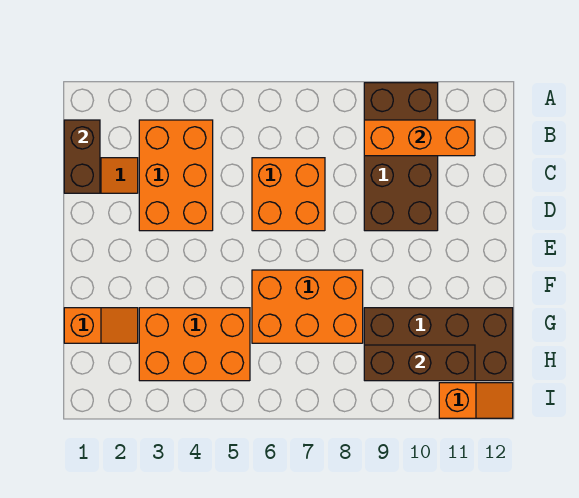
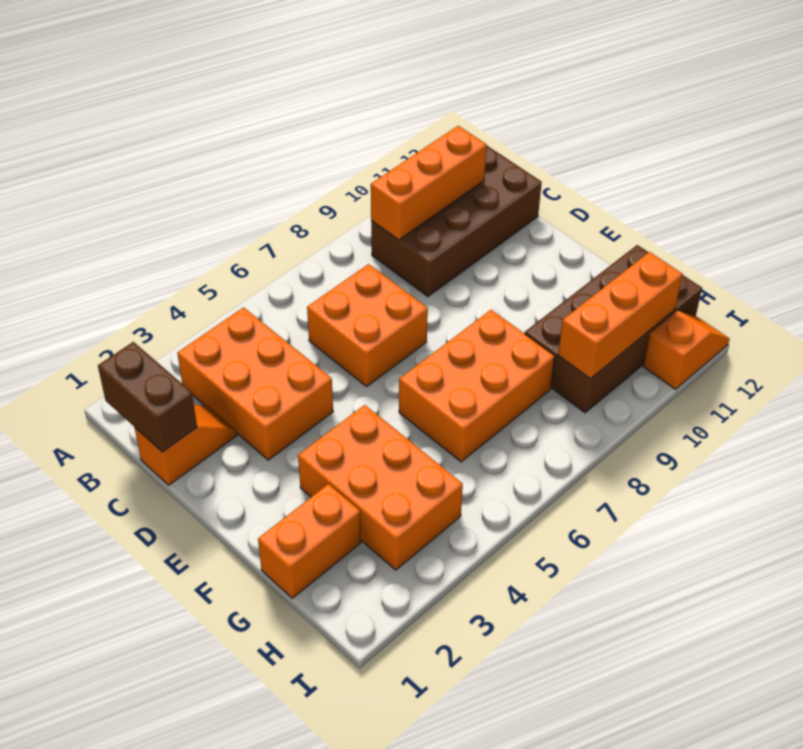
brown 2x4 brick [364,83,438,231] -> brown 2x4 brick turned to [371,146,542,296]
orange 1x2 slope [64,308,138,343] -> orange 1x2 brick [258,484,361,598]
orange 2x3 brick [139,308,250,381] -> orange 2x3 brick turned to [298,405,463,570]
brown 1x3 brick [364,345,475,381] -> orange 1x3 brick [558,252,682,379]

